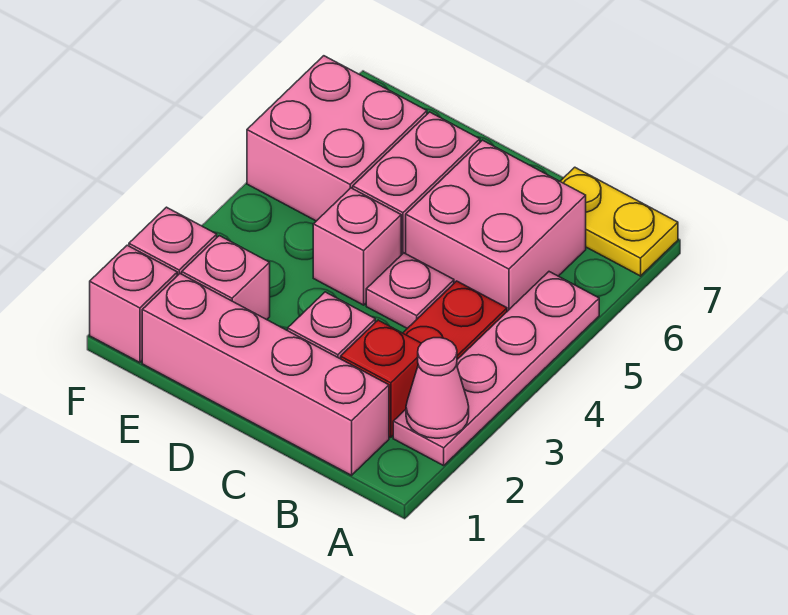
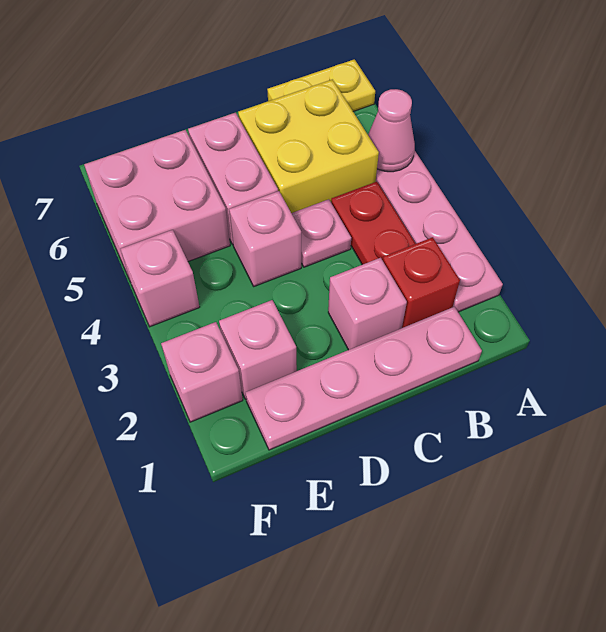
pink 1x1 cone [406,338,469,438] -> pink 1x1 cone moved to [368,89,415,172]
pink 1x4 brick [142,274,389,475] -> pink 1x4 plate [245,307,482,450]
pink 2x2 brick [406,140,586,311] -> yellow 2x2 brick [238,79,379,213]
pink 1x1 brick [90,245,177,363] -> pink 1x1 brick moved to [120,230,199,327]

